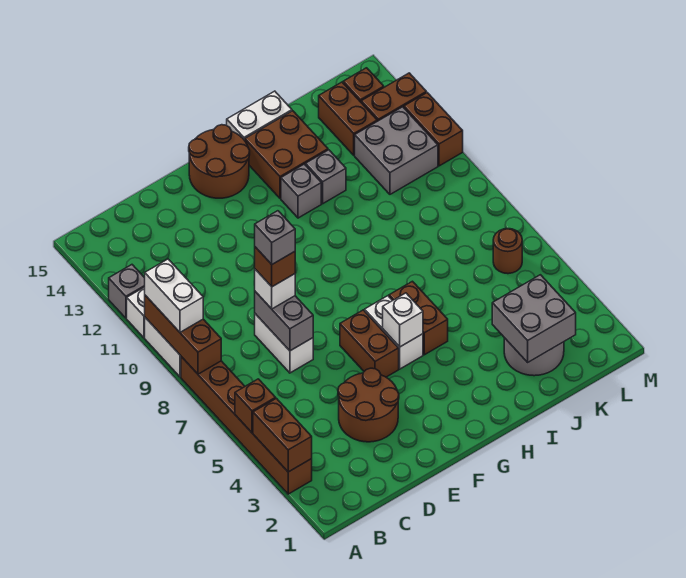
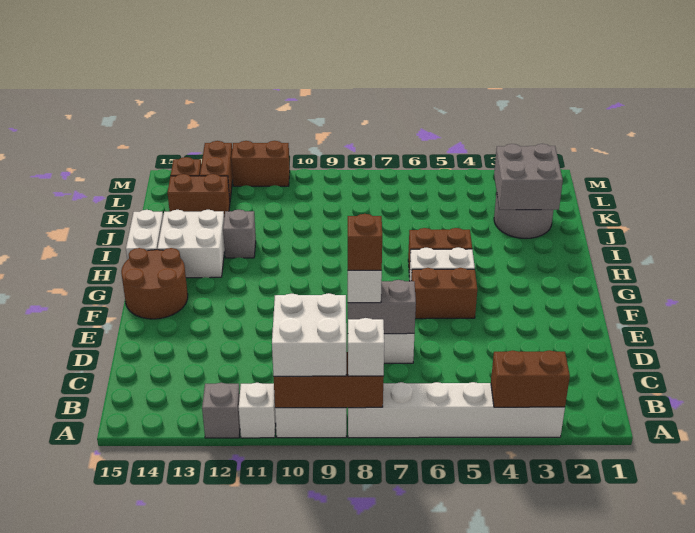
brown 1x6 brick [181,357,312,494] -> white 1x6 brick [348,382,565,438]
brown 1x1 brick [235,379,276,433] -> none
white 1x2 brick [145,259,203,332] -> white 2x2 brick [272,293,346,376]
brown 2x2 round brick [338,368,399,442] -> none
grey 1x1 brick [255,211,295,264] -> none
white 1x1 brick [383,293,423,347] -> white 1x1 brick moved to [348,318,384,376]
grey 1x1 brick [281,164,321,218] -> none
brown 2x2 brick [245,111,328,198] -> white 2x2 brick [158,210,225,278]
grey 2x2 brick [355,107,438,194] -> none
brown 1x1 round brick [493,229,522,274] -> none

